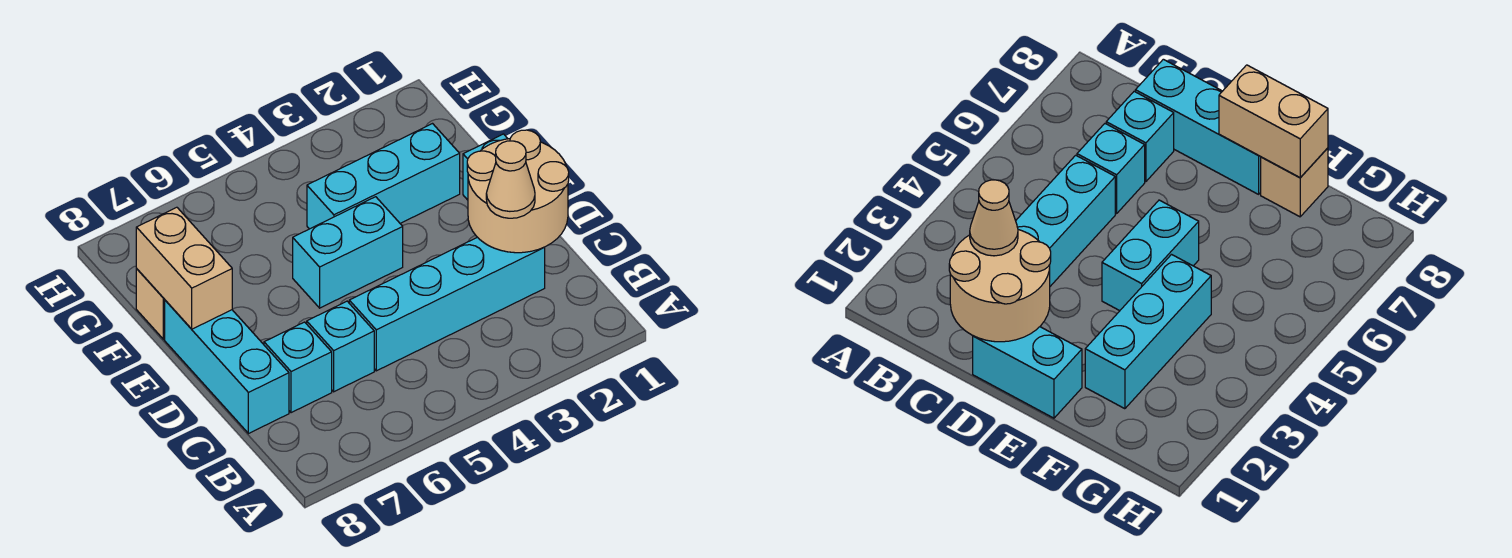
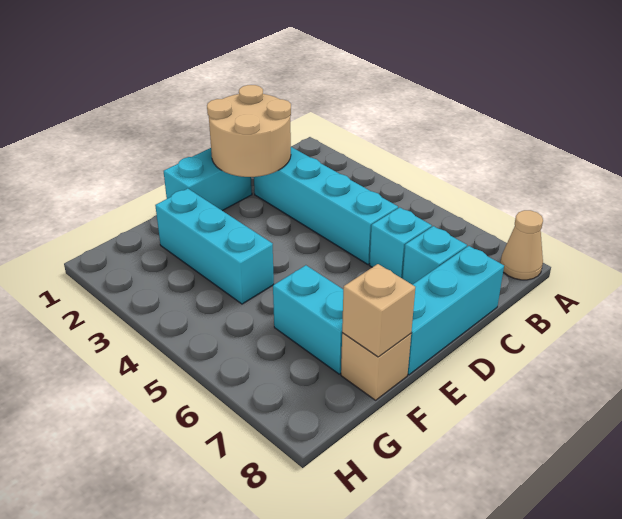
tan 1x1 cone [486,141,535,218] -> tan 1x1 cone moved to [500,210,543,280]
cyan 1x2 brick [293,197,403,308] -> cyan 1x2 brick moved to [273,265,343,374]
tan 1x2 brick [136,207,232,329] -> tan 1x1 brick [342,264,415,357]

